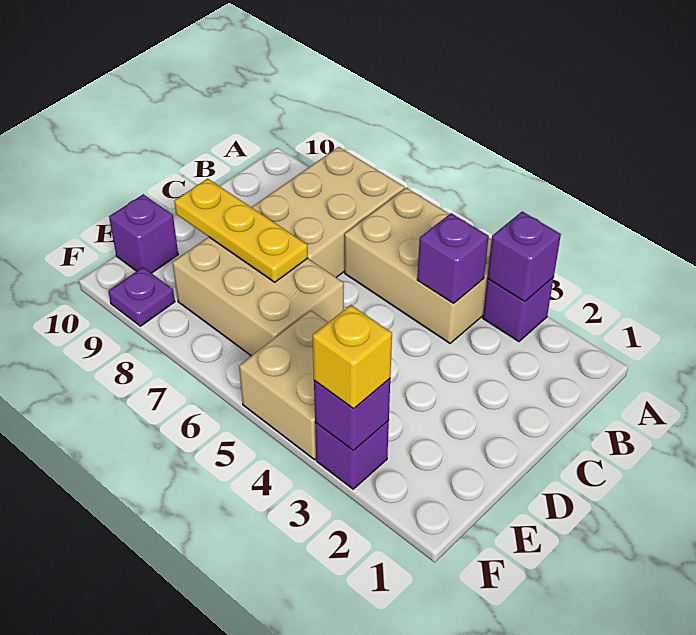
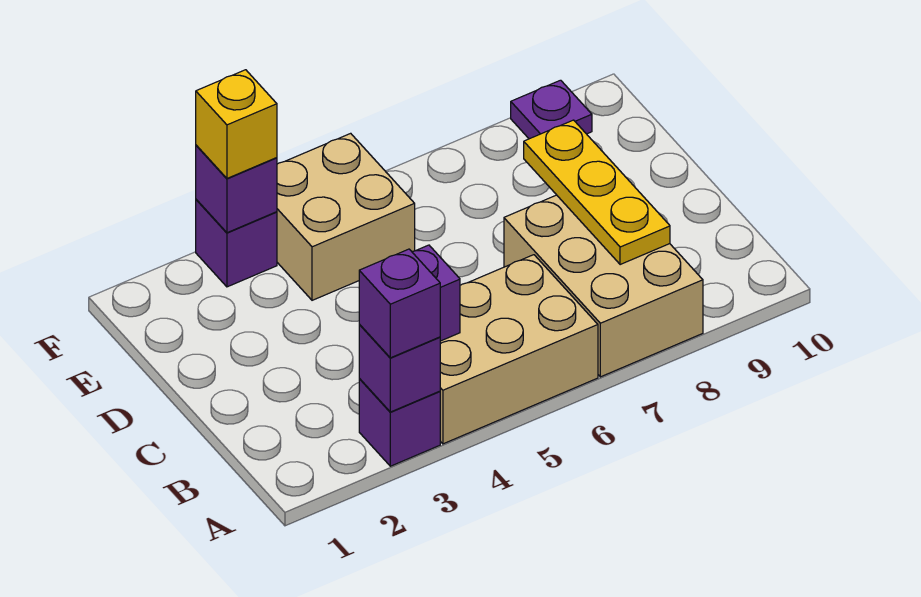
tan 2x3 brick [173,237,344,356] -> none
yellow 1x3 plate [174,179,308,282] -> yellow 1x3 plate turned to [524,120,670,265]
purple 1x1 brick [109,194,178,273] -> purple 1x1 brick moved to [359,249,440,358]

